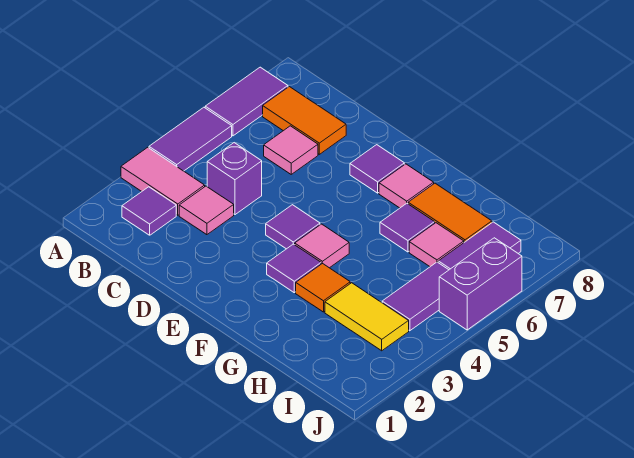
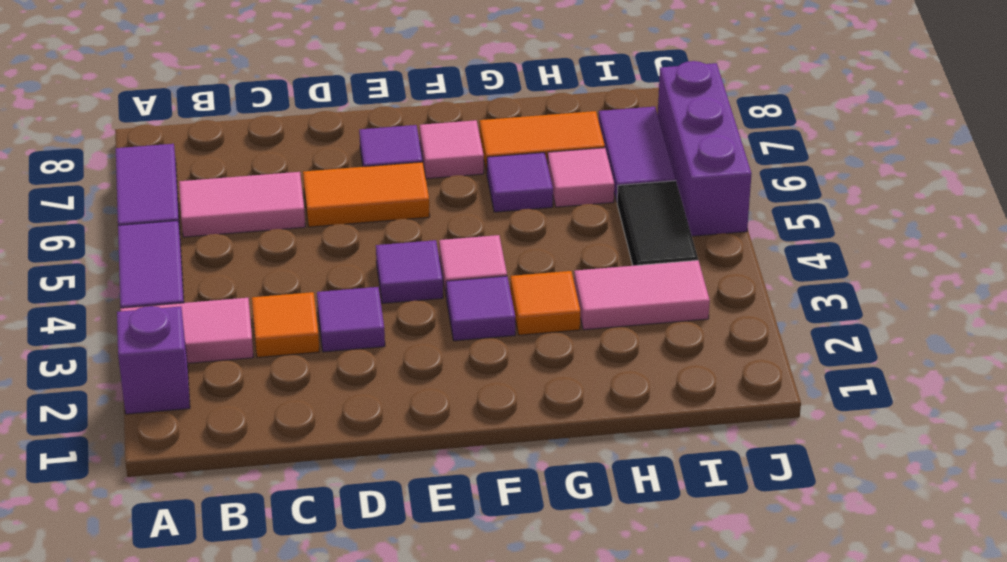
purple 1x1 tile [122,187,176,235] -> purple 1x1 tile moved to [317,287,385,352]
orange 1x2 tile [263,87,346,154] -> orange 1x2 tile moved to [303,162,430,227]
pink 1x1 tile [179,186,234,235] -> orange 1x1 tile [252,292,319,357]
purple 1x1 brick [207,143,262,215] -> purple 1x1 brick moved to [117,306,190,414]
pink 1x1 tile [264,126,318,174] -> pink 1x2 tile [179,172,305,237]
yellow 1x2 tile [325,283,409,351] -> pink 1x2 tile [574,260,710,330]
purple 1x2 tile [382,262,448,331] -> black 1x2 tile [617,181,698,266]
purple 1x2 brick [439,238,522,330] -> purple 1x3 brick [658,61,752,236]

